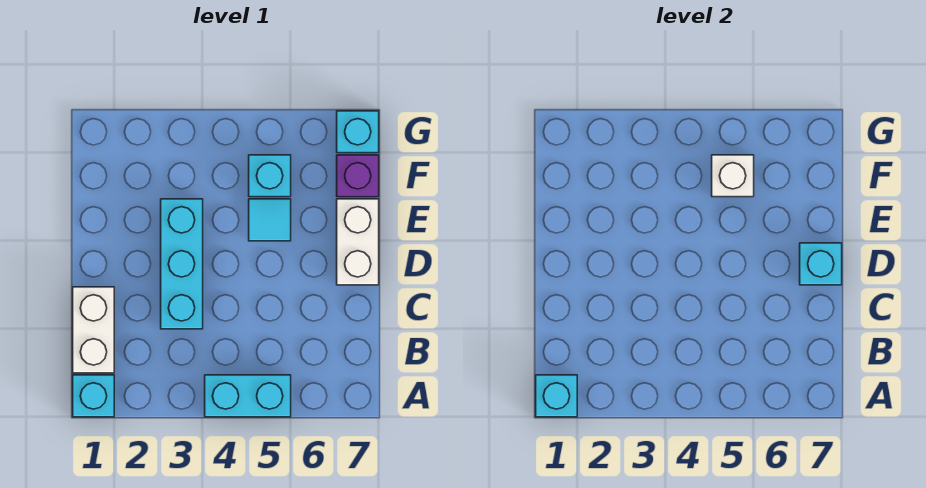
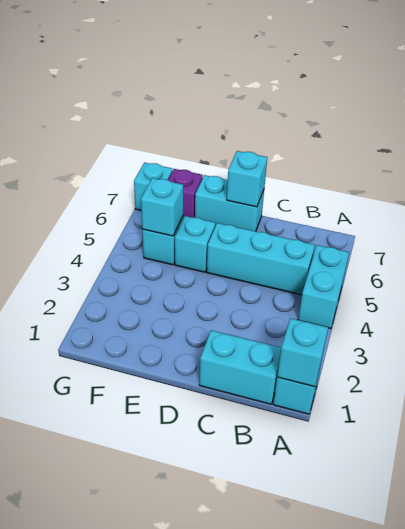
white 1x2 brick [73,287,114,373] -> cyan 1x2 brick [199,330,281,404]
cyan 1x3 brick [161,199,203,329] -> cyan 1x3 brick moved to [207,223,315,295]
white 1x2 brick [337,199,379,285] -> cyan 1x2 brick [195,175,264,231]
cyan 1x1 tile [249,199,291,241] -> cyan 1x1 brick [175,216,215,272]
white 1x1 brick [712,155,754,197] -> cyan 1x1 brick [141,178,183,236]

